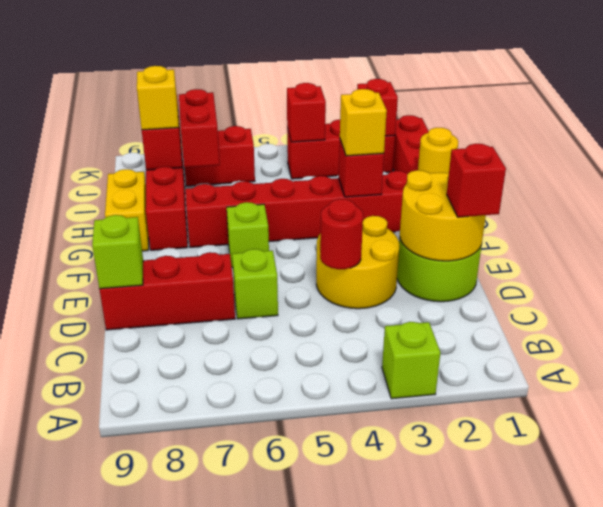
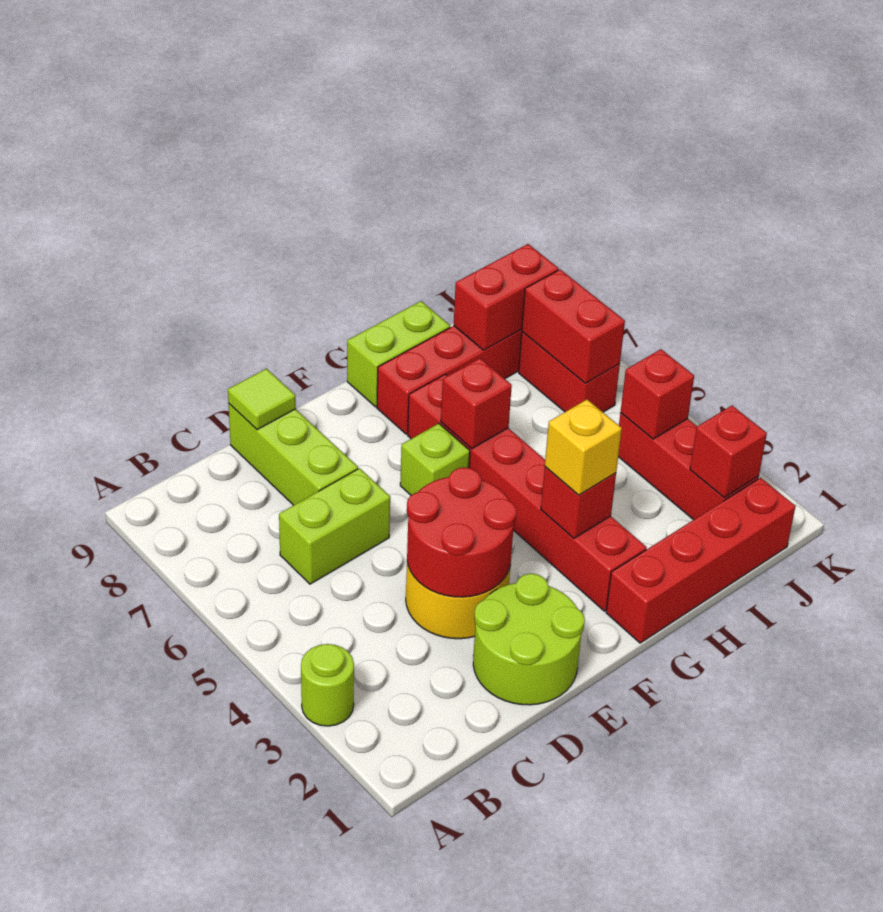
lime 1x1 brick [382,322,440,399] -> lime 1x1 round brick [301,644,354,726]
yellow 2x2 round brick [400,170,486,261] -> none
red 1x1 brick [447,144,506,217] -> red 1x1 brick moved to [441,358,512,449]
red 1x1 round brick [320,199,363,269] -> red 2x2 round brick [407,468,517,597]
lime 1x1 brick [232,249,278,319] -> lime 1x2 brick [279,468,390,584]
red 1x3 brick [99,252,235,330] -> lime 1x3 brick [229,404,358,505]
lime 1x1 brick [92,215,143,289] -> lime 1x1 tile [228,369,296,430]
yellow 1x1 round brick [418,128,458,173] -> none
yellow 1x2 brick [105,169,149,251] -> lime 1x2 brick [347,301,450,407]
red 1x2 brick [179,89,220,168] -> red 1x2 brick turned to [522,269,625,383]
yellow 1x1 brick [137,66,179,130] -> none

